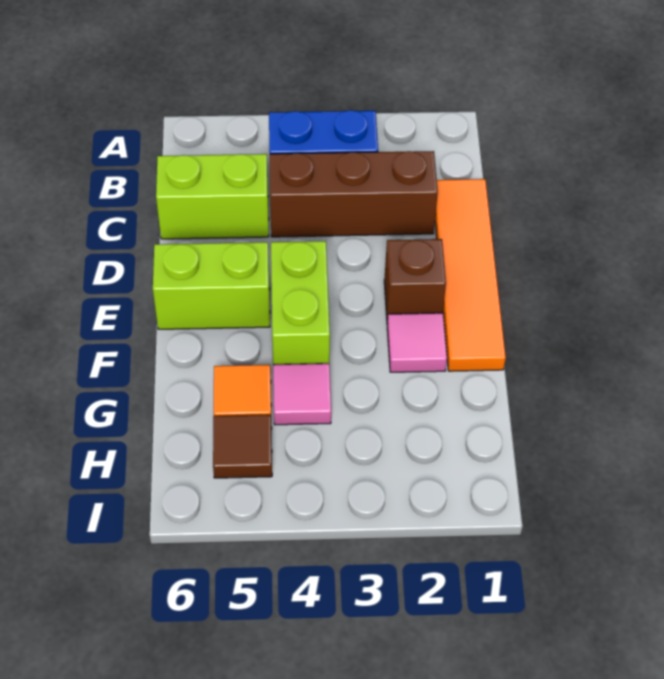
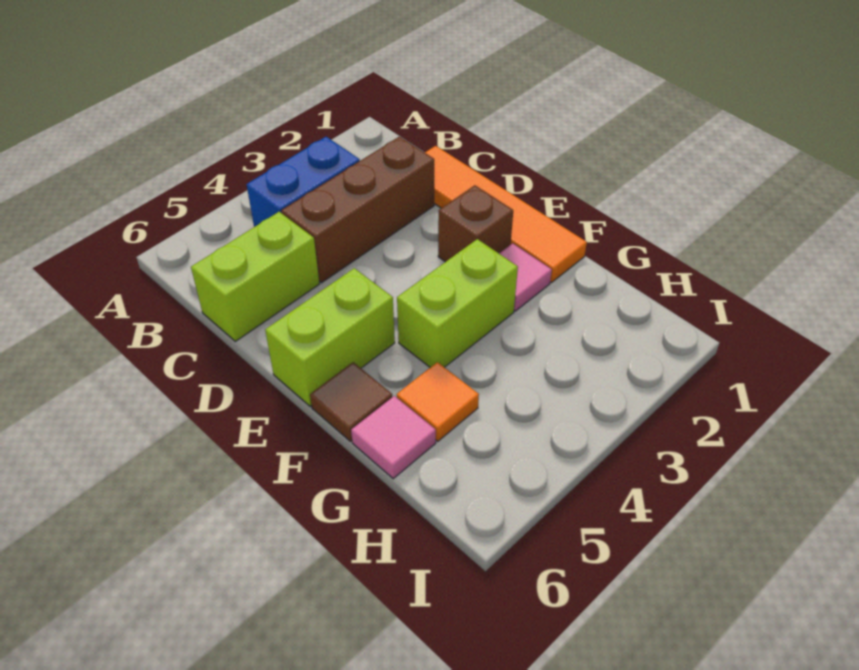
lime 1x2 brick [271,241,330,365] -> lime 1x2 brick turned to [397,239,518,367]
pink 1x1 tile [273,364,331,425] -> pink 1x1 tile moved to [351,396,436,479]
brown 1x1 tile [213,415,272,478] -> brown 1x1 tile moved to [310,362,392,441]

